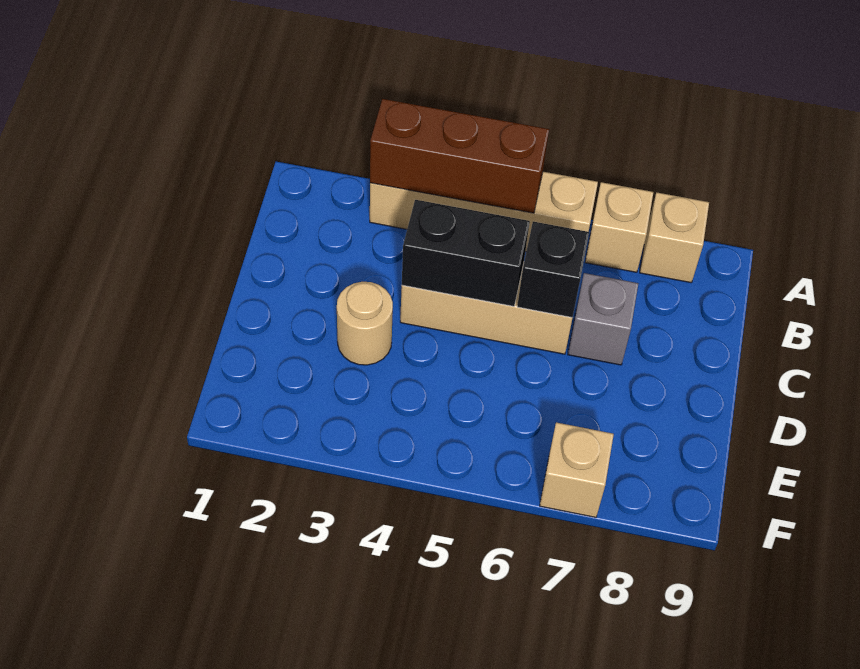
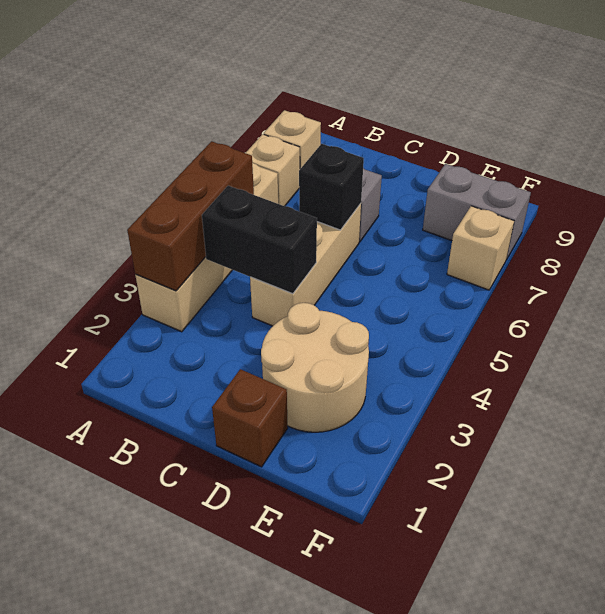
black 1x2 brick [402,200,530,306] -> black 1x2 brick turned to [202,186,317,294]
none -> brown 1x1 brick [212,369,288,467]
tan 1x1 round brick [337,282,393,365] -> tan 2x2 round brick [261,303,369,432]
none -> grey 1x2 brick [423,164,531,260]

